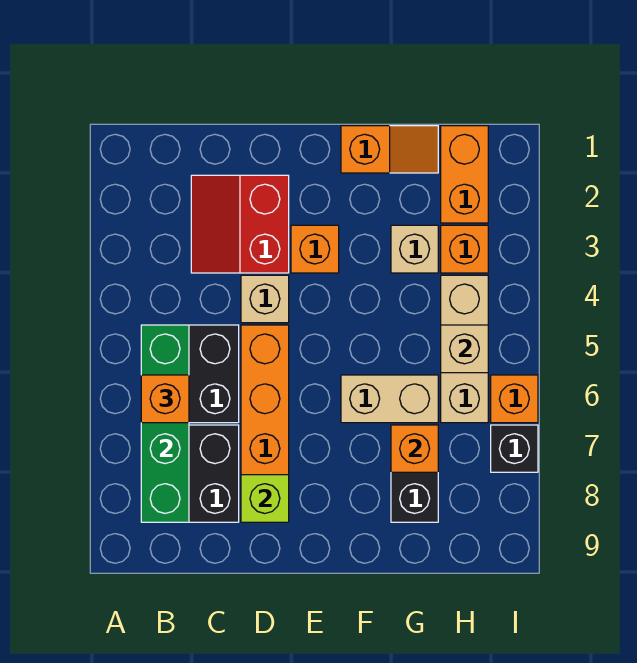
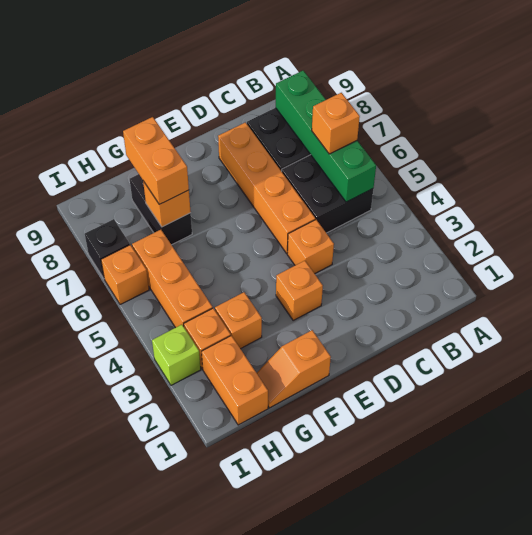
red 2x2 slope [191,175,289,273] -> none
tan 1x1 brick [241,275,289,323] -> orange 1x1 brick [287,220,334,274]
lime 1x1 brick [241,475,289,522] -> lime 1x1 brick moved to [152,325,201,385]
tan 1x2 brick [341,375,438,423] -> none
tan 1x1 brick [391,225,438,273] -> orange 1x1 brick [215,292,262,349]
none -> orange 1x2 brick [123,117,189,204]
tan 1x3 brick [441,275,488,423] -> orange 1x3 brick [132,230,213,328]
tan 1x1 brick [441,325,488,373] -> none

